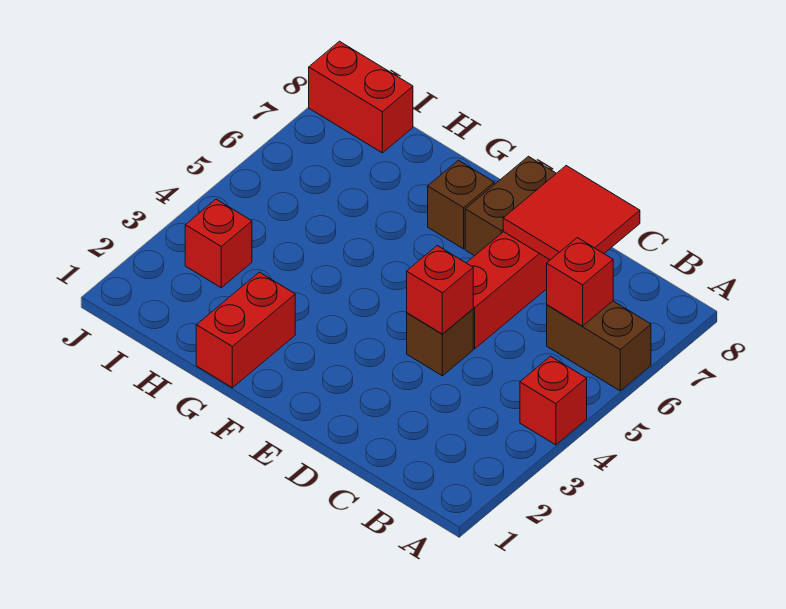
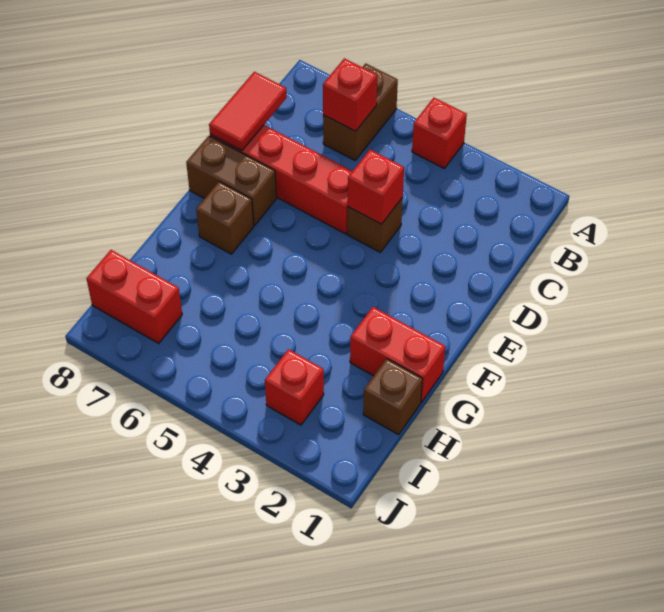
red 2x2 tile [503,166,640,260] -> red 1x2 tile [209,72,287,151]
none -> brown 1x1 brick [363,359,423,435]
red 1x2 brick [309,41,413,153] -> red 1x2 brick turned to [86,250,182,343]

